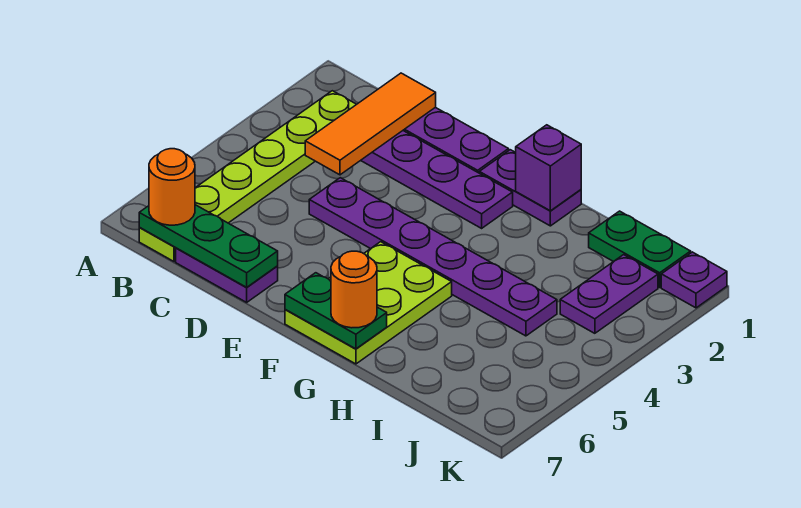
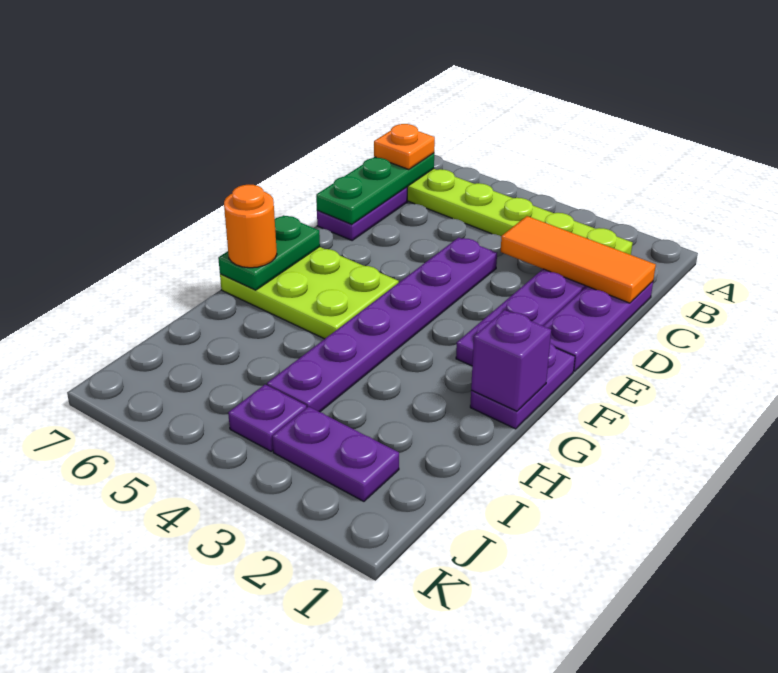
orange 1x1 round brick [149,149,195,225] -> orange 1x1 plate [374,124,435,170]
green 1x2 plate [589,211,691,287] -> none
purple 1x1 plate [661,252,727,308] -> purple 1x1 plate moved to [228,385,307,451]

